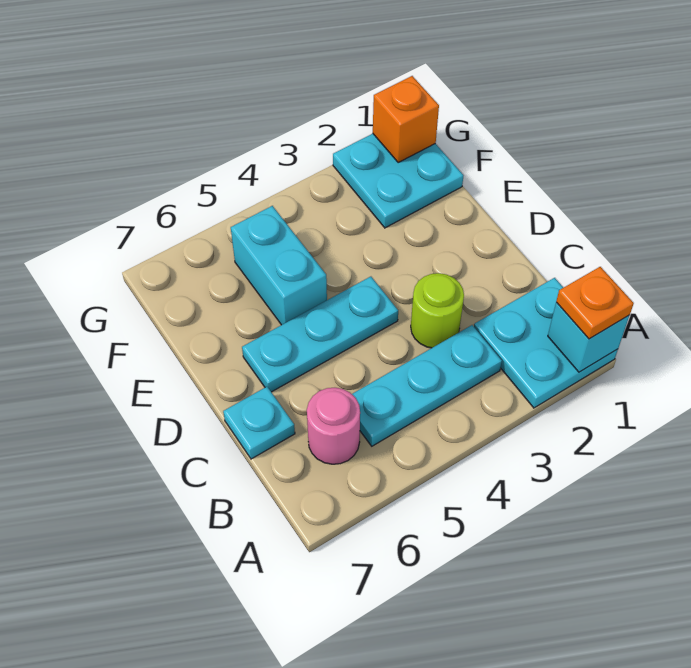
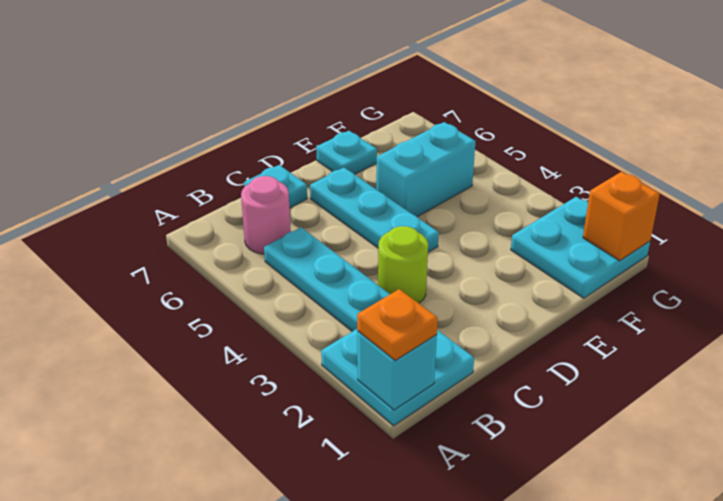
none -> cyan 1x1 plate [316,131,377,174]

